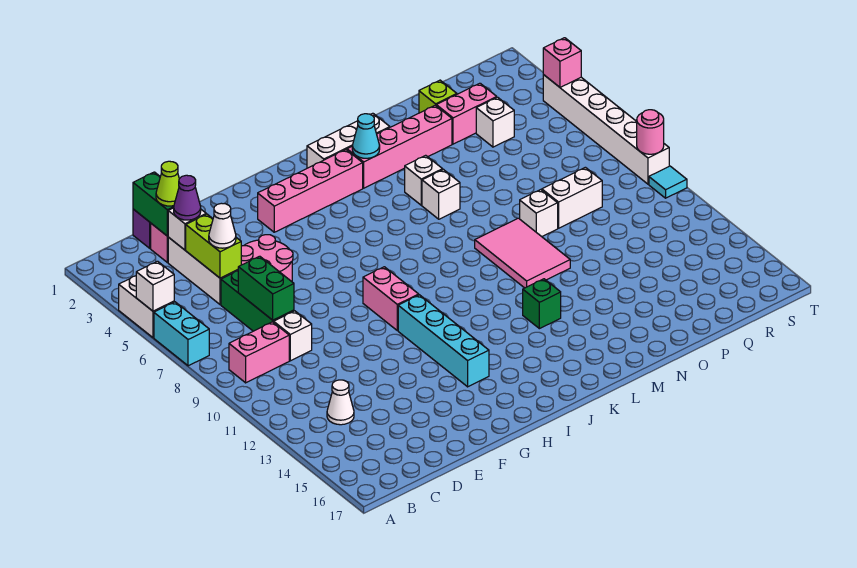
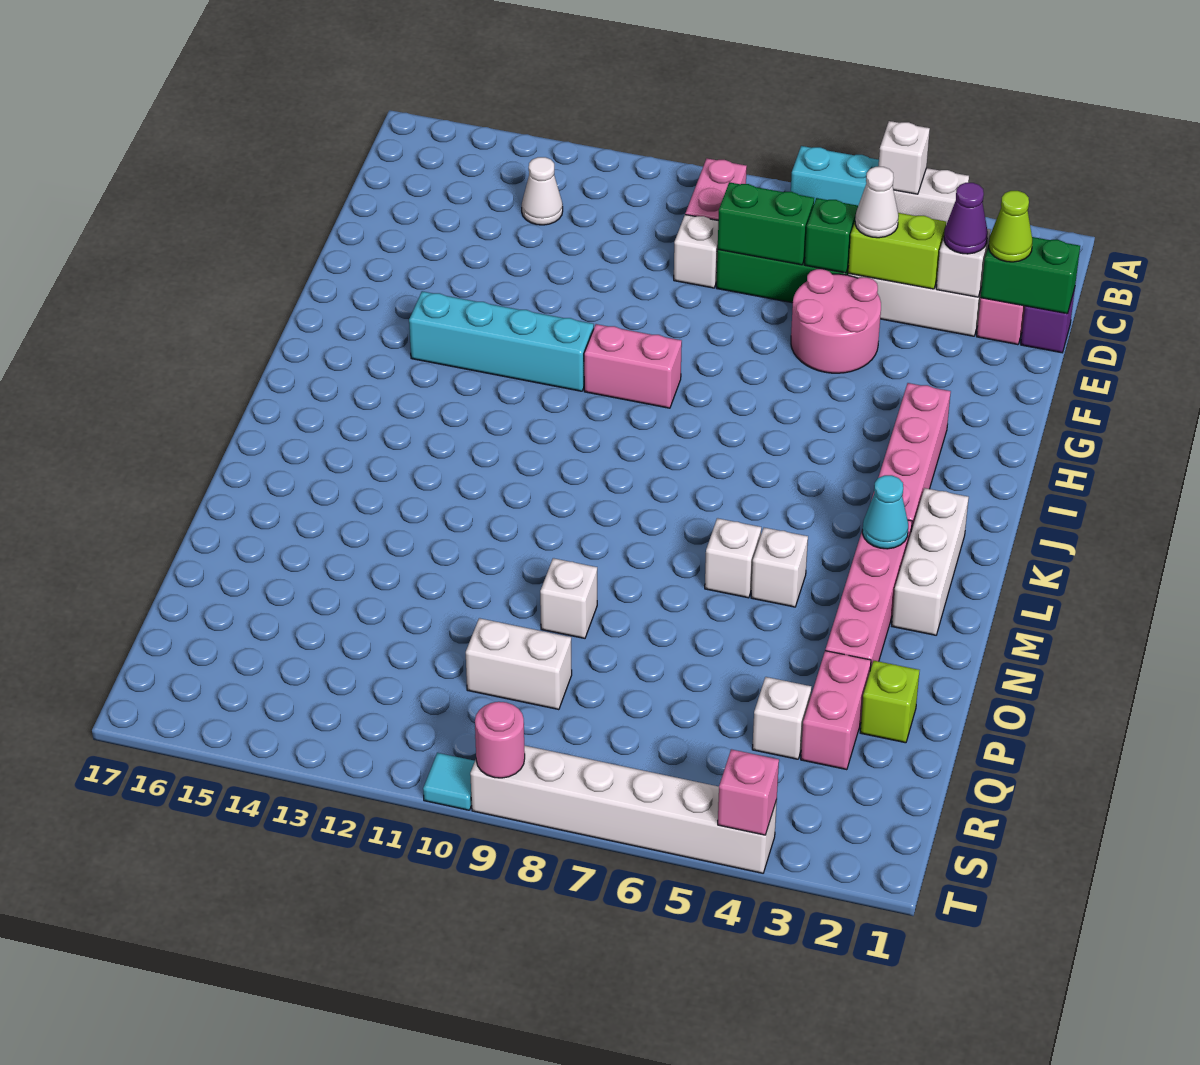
green 1x1 brick [523,279,561,329] -> green 1x1 brick moved to [804,198,858,273]
pink 2x3 tile [475,218,570,288] -> none
white 1x2 brick [542,167,602,228] -> white 1x2 brick turned to [466,618,572,710]

